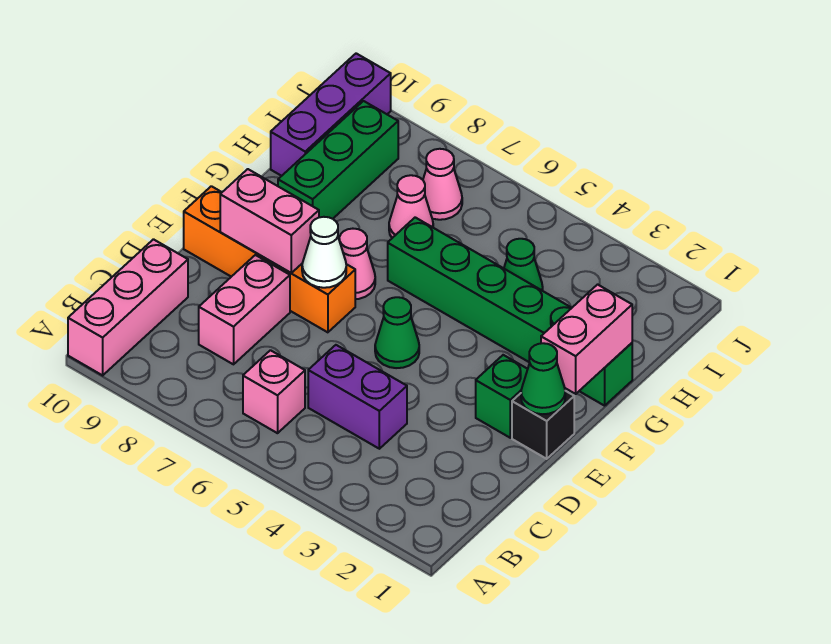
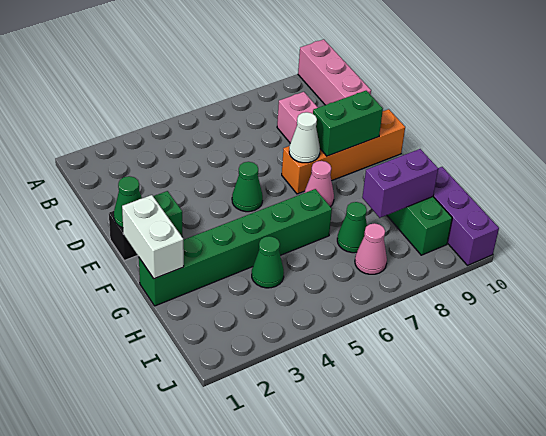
pink 1x1 brick [243,350,305,433] -> none
purple 1x2 brick [308,345,407,449] -> purple 1x2 brick moved to [362,149,438,218]
pink 1x2 brick [220,169,319,273] -> green 1x2 brick [313,91,383,156]
pink 1x2 brick [541,285,632,394] -> white 1x2 brick [122,195,184,279]
pink 1x1 cone [389,175,433,238] -> green 1x1 cone [337,202,367,253]

